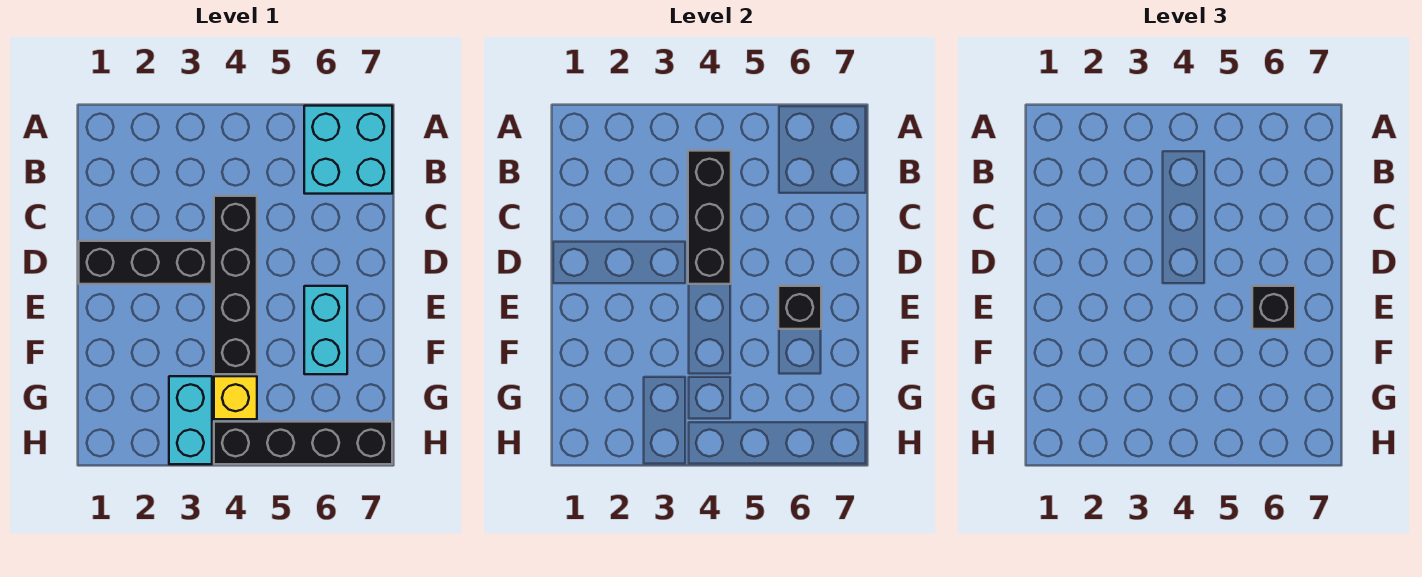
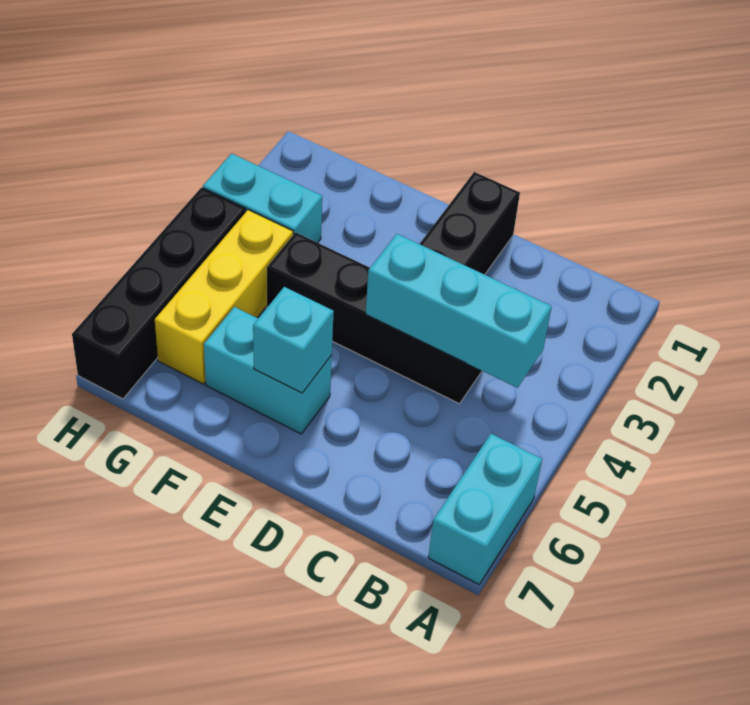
cyan 2x2 brick [304,106,392,194] -> cyan 1x2 brick [428,434,542,584]
black 1x3 brick [688,151,731,284] -> cyan 1x3 brick [366,234,552,388]
black 1x1 brick [778,286,821,329] -> cyan 1x1 brick [253,287,334,393]
black 1x1 brick [1252,286,1295,329] -> none
yellow 1x1 brick [214,376,257,419] -> yellow 1x3 brick [155,210,293,384]

